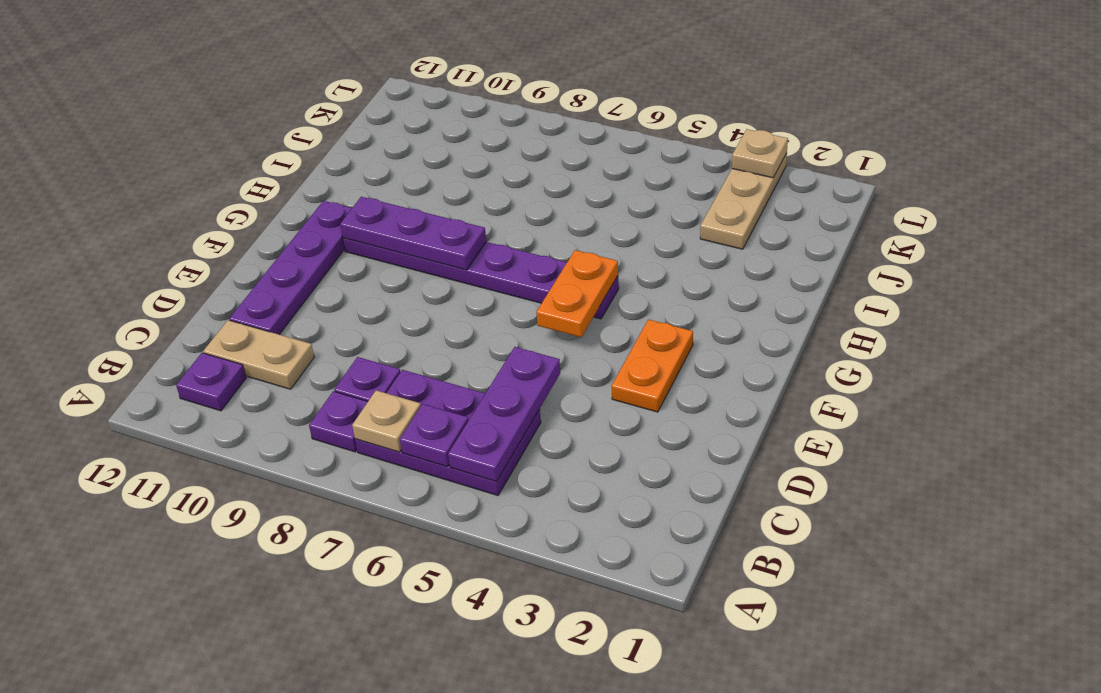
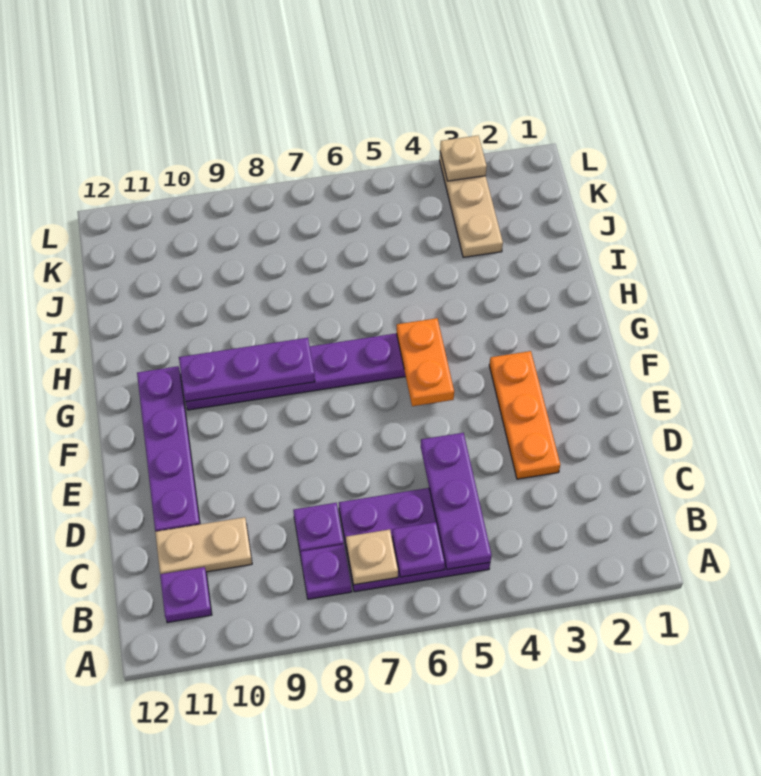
orange 1x2 plate [611,320,693,412] -> orange 1x3 plate [489,351,560,479]

